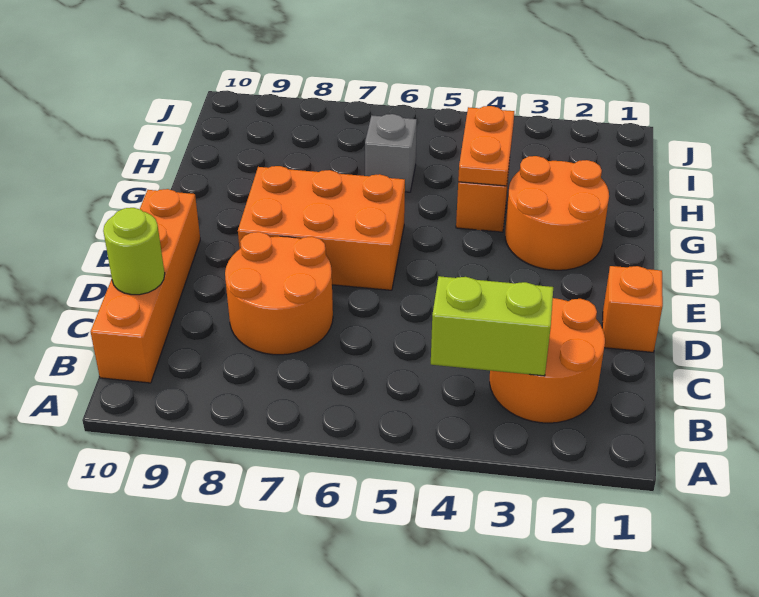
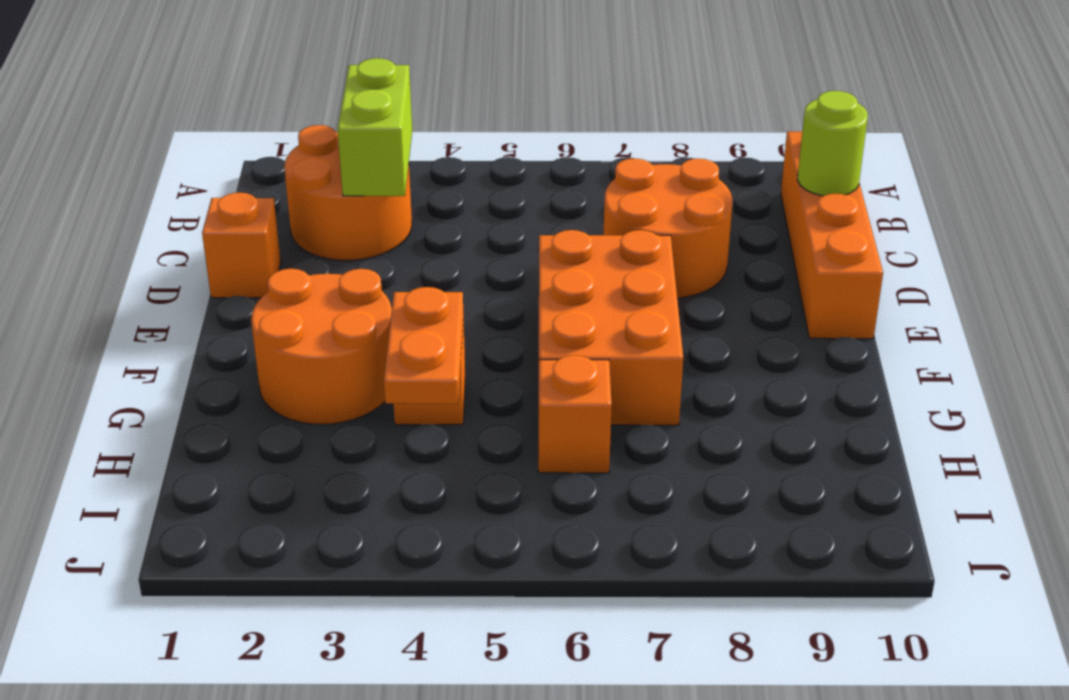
lime 1x2 brick [431,276,553,376] -> lime 1x2 brick turned to [337,58,412,196]
orange 2x3 brick [238,166,405,290] -> orange 2x3 brick turned to [539,230,683,425]
grey 1x1 brick [365,114,417,192] -> orange 1x1 brick [538,355,612,473]

